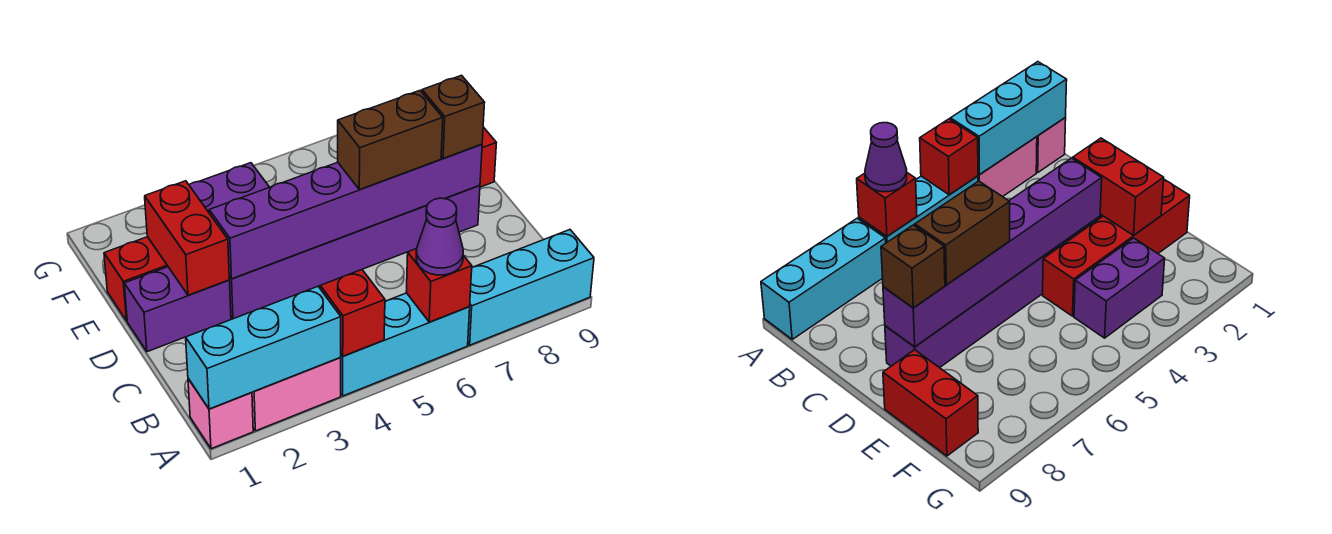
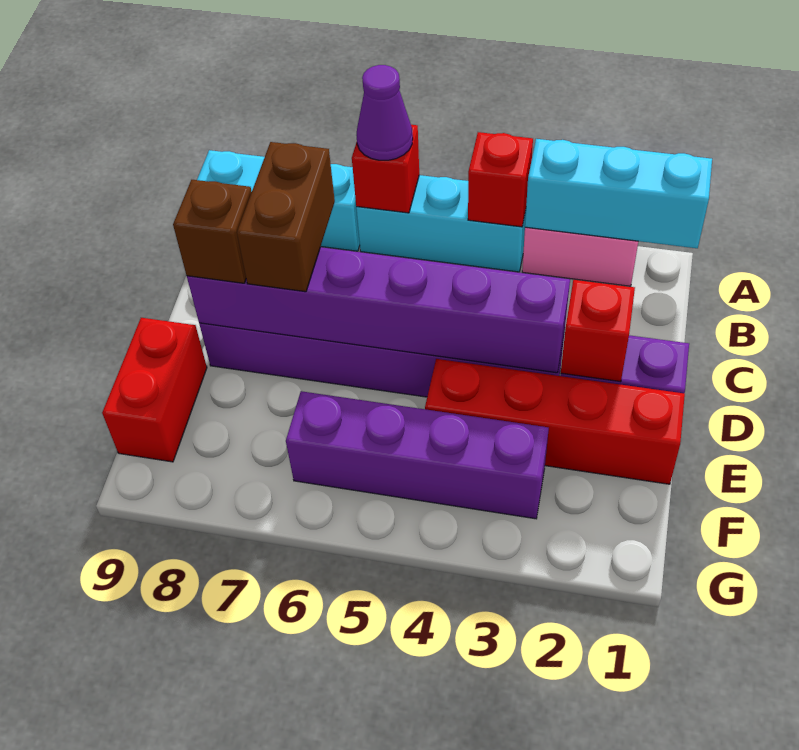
pink 1x1 brick [188,379,253,449] -> none
red 1x2 brick [145,181,229,295] -> red 1x1 brick [561,280,635,382]
brown 1x2 brick [338,91,443,190] -> brown 1x2 brick turned to [237,142,335,292]
purple 1x2 brick [189,163,269,212] -> purple 1x4 brick [286,391,549,519]

